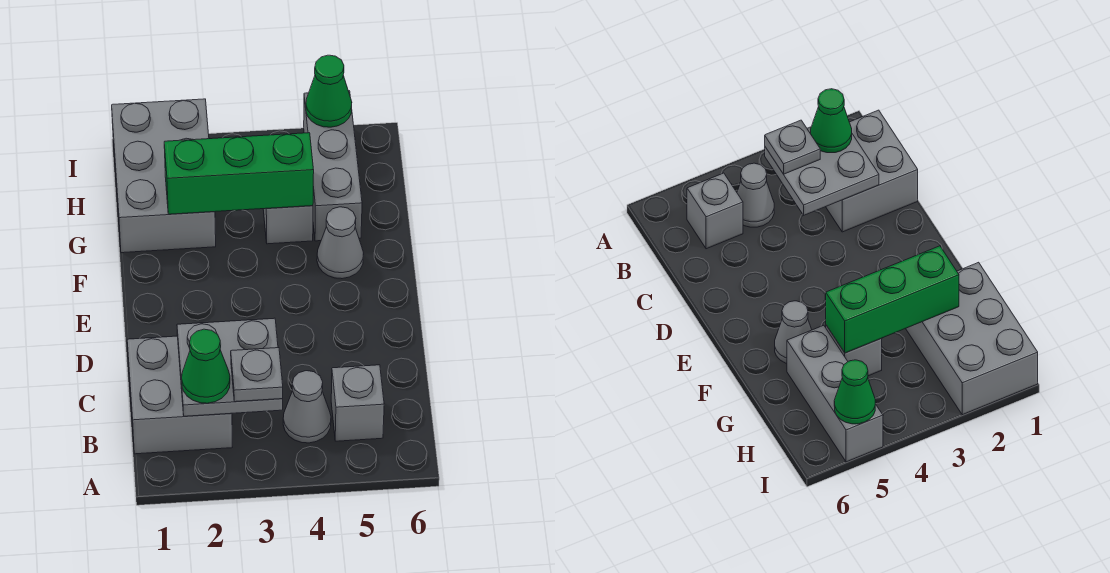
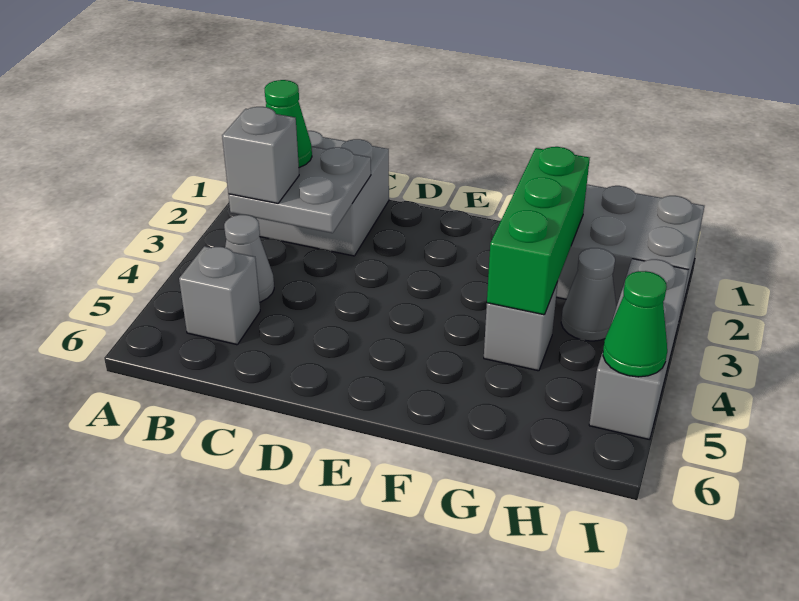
grey 1x1 plate [231,348,283,402] -> grey 1x1 brick [222,107,299,203]
grey 1x1 cone [317,207,364,279] -> grey 1x1 cone moved to [561,248,617,341]
grey 1x3 brick [304,91,362,241] -> grey 1x3 brick turned to [589,259,689,440]

